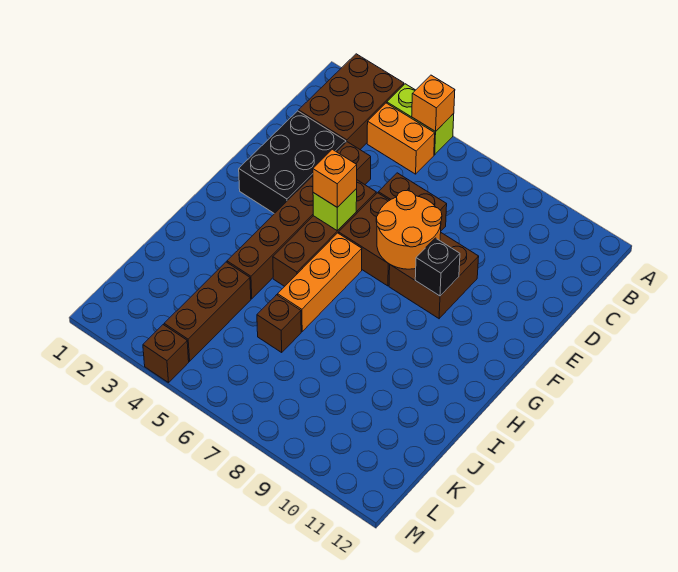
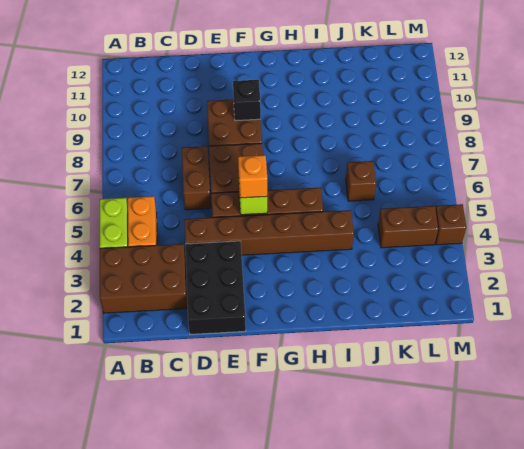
orange 1x1 brick [412,75,455,131] -> none
black 2x3 brick [239,111,346,214] -> black 2x3 brick turned to [185,241,246,334]
orange 2x2 round brick [376,190,442,269] -> none
orange 1x3 brick [278,233,362,331] -> none
brown 1x3 brick [164,262,251,361] -> brown 1x2 brick [378,206,438,248]

